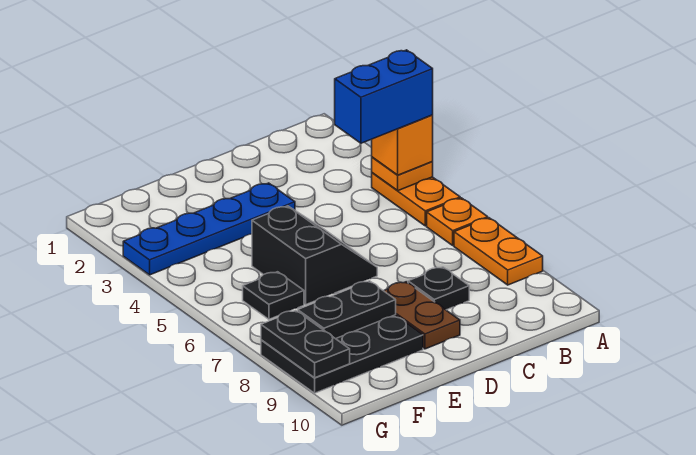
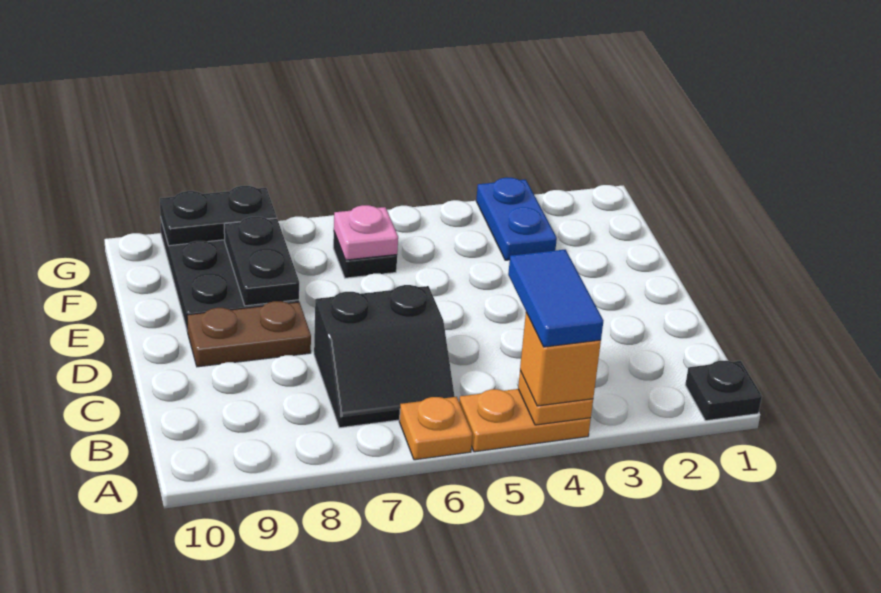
blue 1x2 brick [335,50,433,143] -> blue 1x2 tile [508,249,603,347]
orange 1x2 plate [454,218,543,285] -> none
black 1x1 plate [408,267,469,310] -> black 1x1 plate moved to [685,361,762,421]
blue 1x4 plate [123,183,295,275] -> blue 1x2 plate [476,178,557,260]
black 2x2 slope [252,206,377,304] -> black 2x2 slope moved to [314,285,455,428]
none -> pink 1x1 plate [334,205,398,260]

